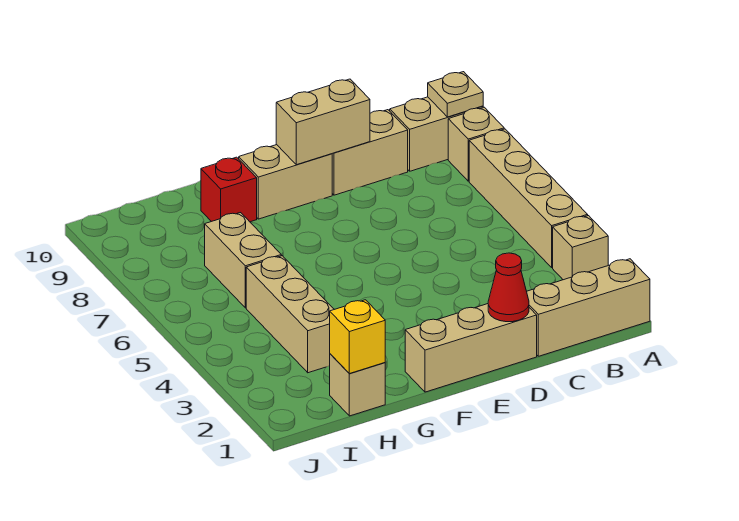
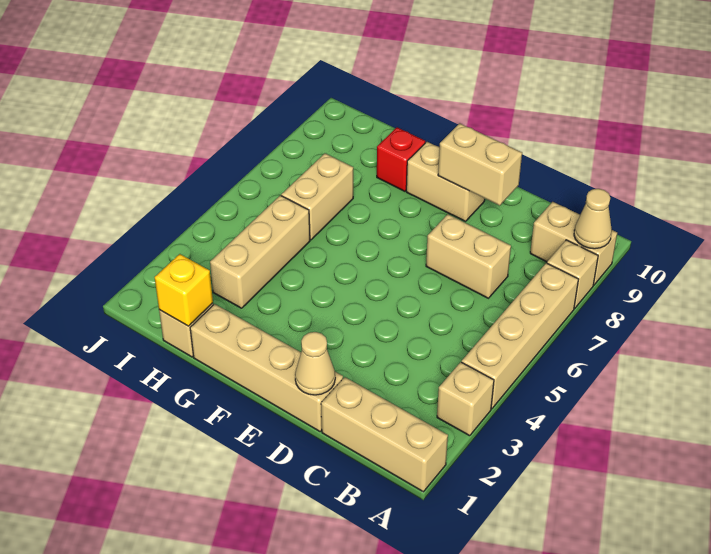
tan 1x1 plate [428,72,483,117] -> tan 1x1 cone [574,189,612,249]
tan 1x2 brick [332,110,408,195] -> tan 1x2 brick moved to [426,214,511,298]
tan 1x3 brick [405,304,537,392] -> tan 1x4 brick [190,304,343,431]
red 1x1 cone [488,253,529,322] -> tan 1x1 cone [295,332,335,395]

